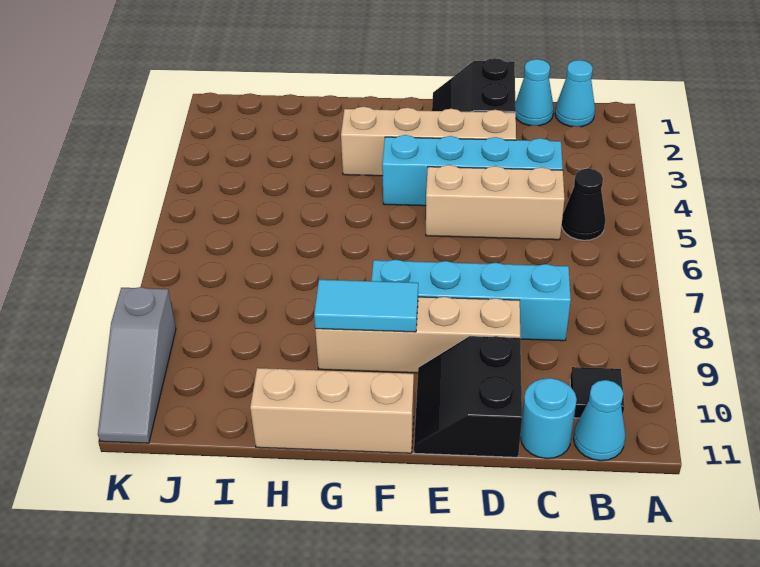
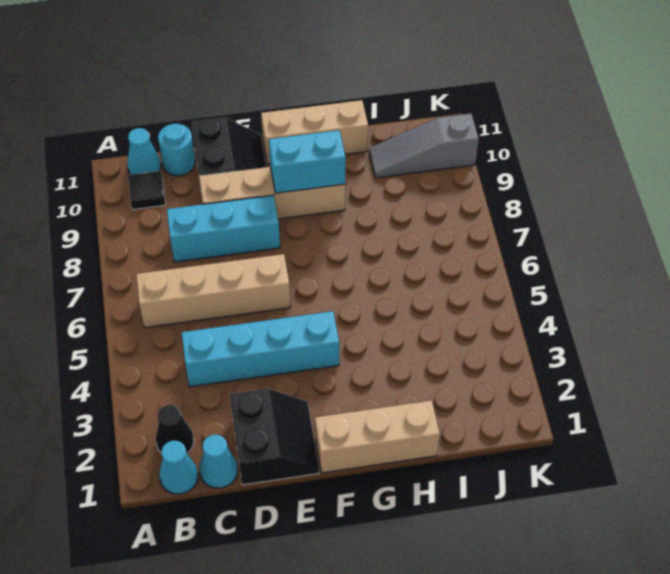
black 1x1 cone [562,169,605,240] -> black 1x1 cone moved to [156,405,194,453]
tan 1x3 brick [426,165,565,240] -> tan 1x3 brick moved to [315,400,440,473]
cyan 1x4 brick [371,260,571,341] -> cyan 1x3 brick [167,195,280,262]
tan 1x4 brick [341,107,516,176] -> tan 1x4 brick moved to [136,254,290,328]
cyan 1x2 tile [314,280,418,332] -> cyan 1x2 brick [269,130,346,193]
grey 1x3 slope [98,287,176,443] -> grey 1x3 slope turned to [369,113,479,178]

